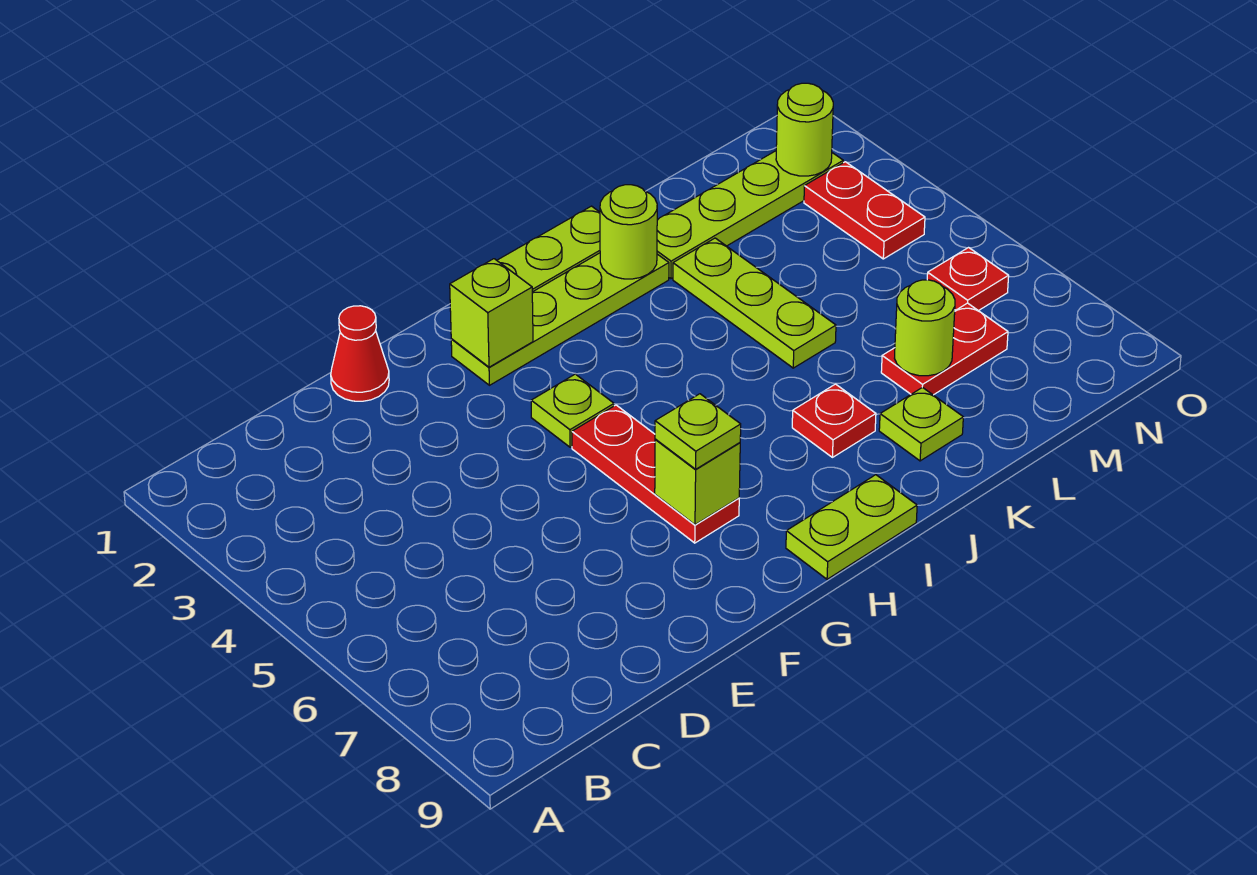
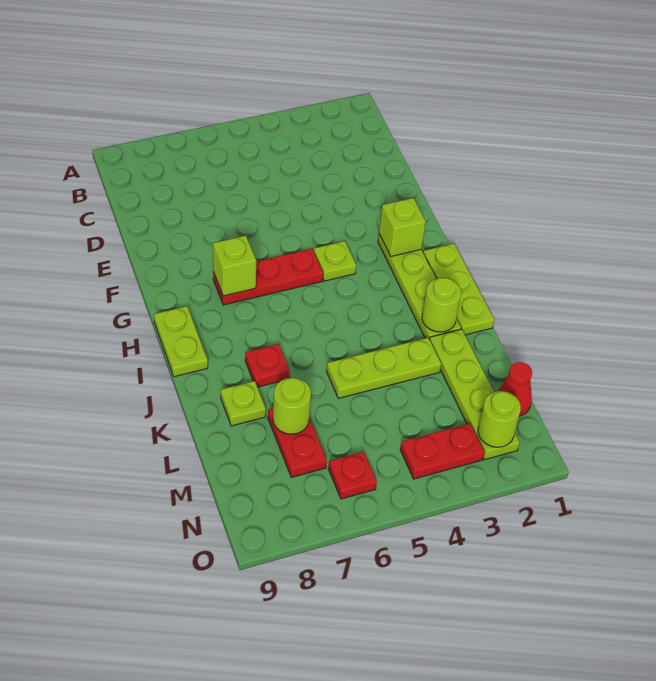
red 1x1 cone [331,306,389,401] -> red 1x1 cone moved to [498,362,532,416]
lime 1x1 plate [655,394,741,469] -> none

